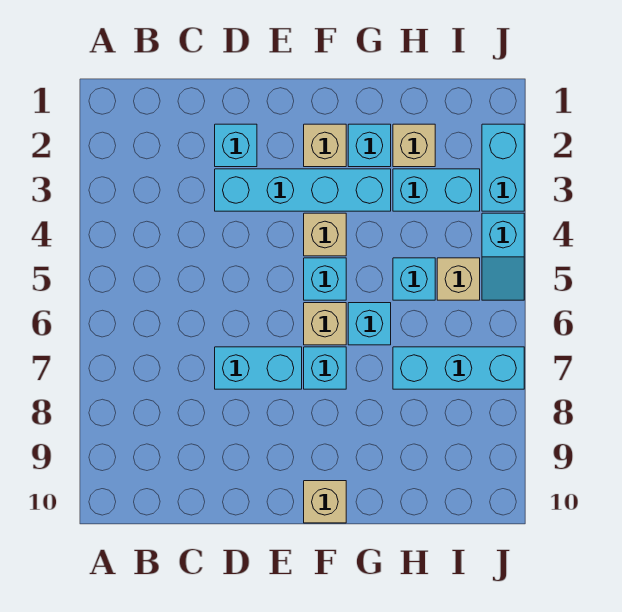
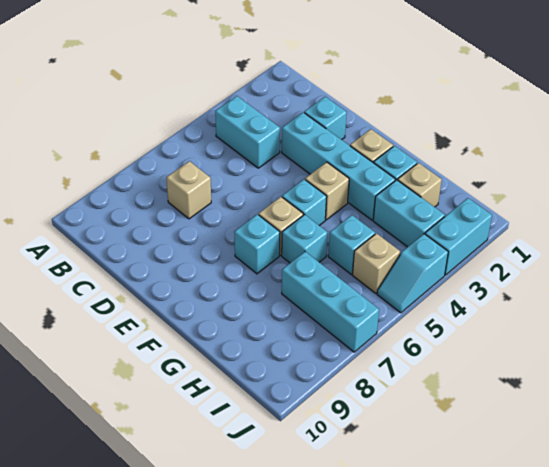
cyan 1x2 brick [215,347,302,389] -> cyan 1x2 brick moved to [215,96,280,168]
tan 1x1 brick [304,481,346,523] -> tan 1x1 brick moved to [166,161,211,219]

